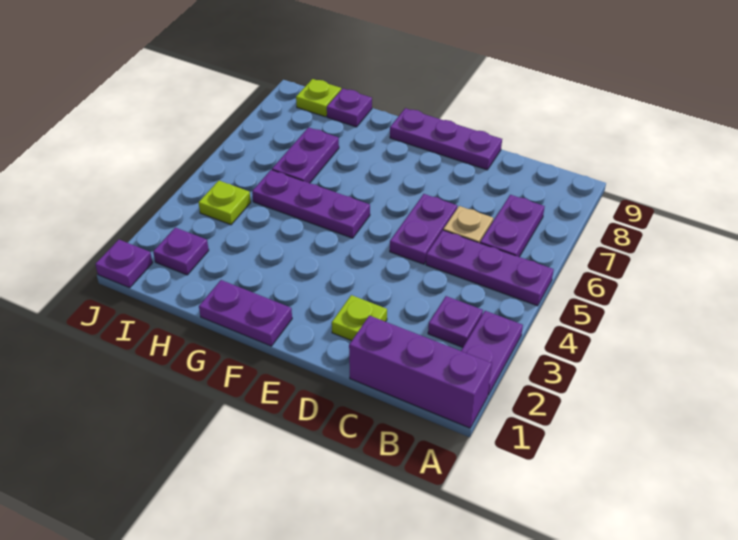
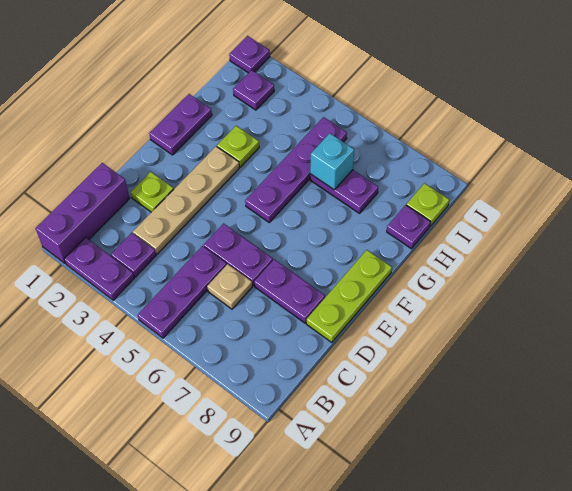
purple 1x2 plate [480,195,545,257] -> purple 1x2 plate moved to [254,259,325,323]
none -> tan 1x4 plate [133,146,239,254]
purple 1x3 plate [390,108,502,170] -> lime 1x3 plate [306,250,392,342]
purple 1x3 plate [252,170,370,238] -> purple 1x4 plate [245,117,347,222]
none -> cyan 1x1 brick [310,133,354,190]
lime 1x1 plate [198,180,251,225] -> lime 1x1 plate moved to [217,126,259,167]

